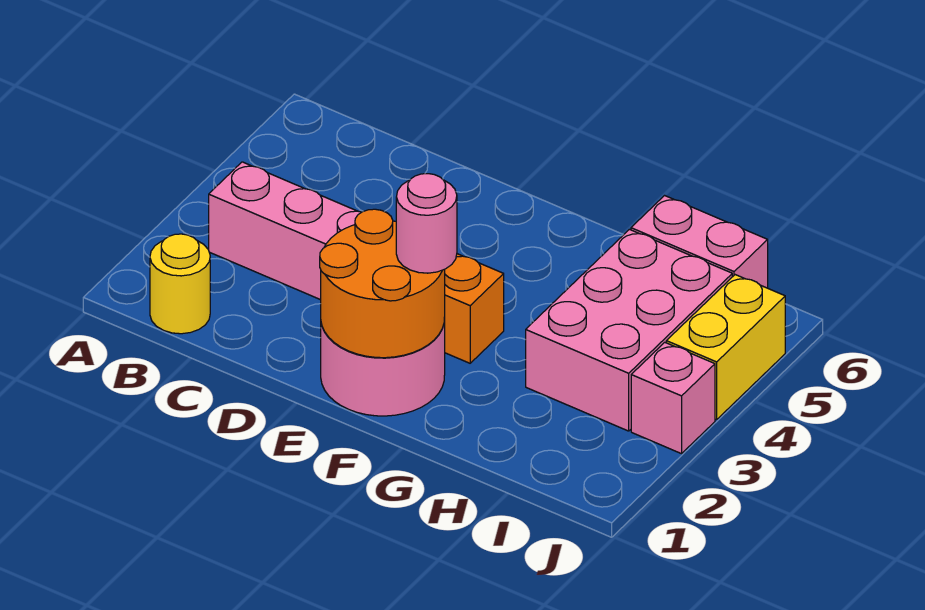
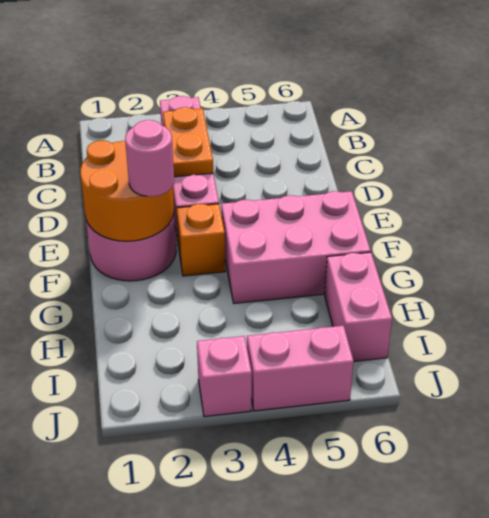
yellow 1x1 round brick [150,234,210,334] -> none
none -> orange 1x2 plate [163,107,213,177]
pink 2x3 brick [526,229,732,431] -> pink 2x3 brick moved to [221,191,371,303]
yellow 1x2 brick [666,275,785,420] -> pink 1x2 brick [247,326,354,411]

